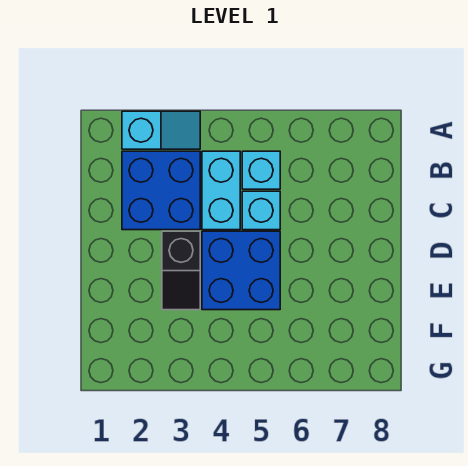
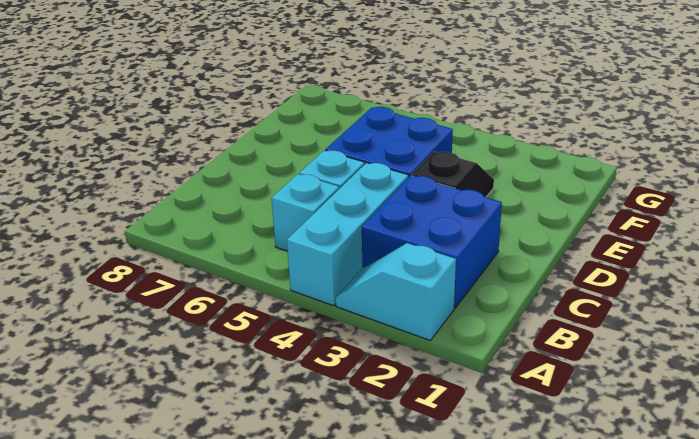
cyan 1x2 brick [202,151,240,230] -> cyan 1x3 brick [287,163,408,306]

